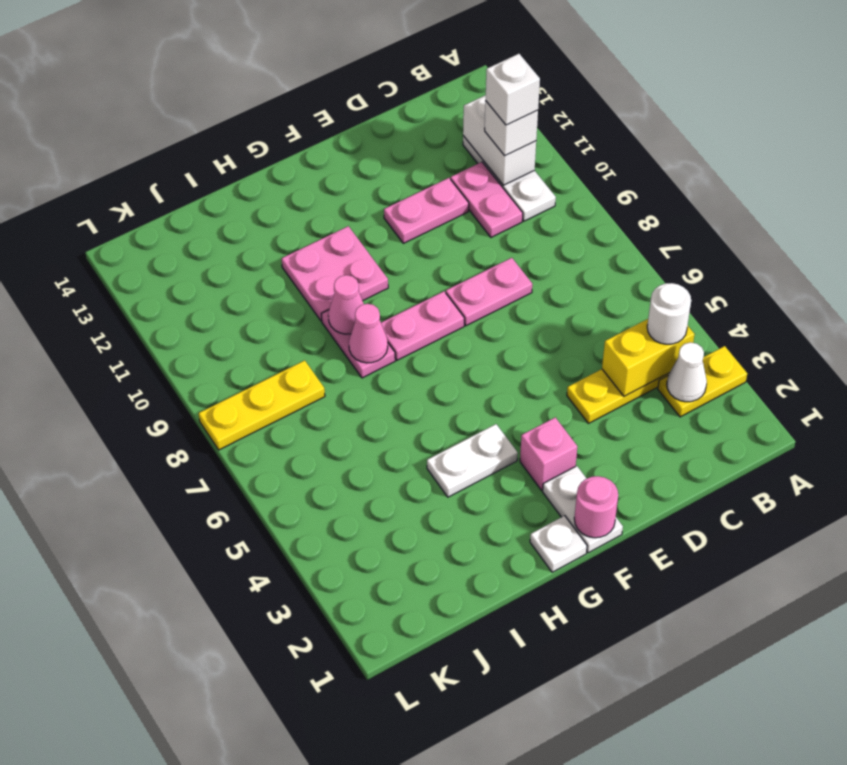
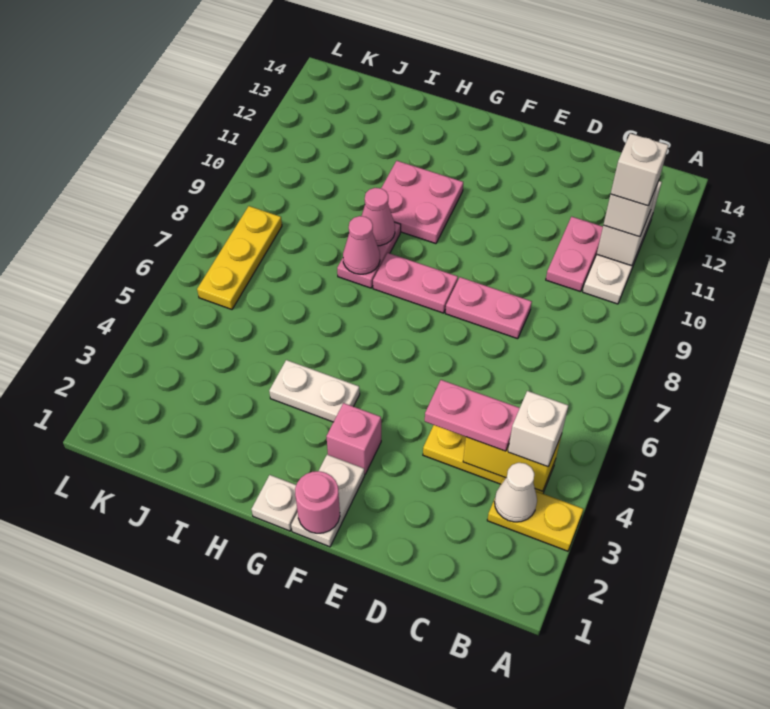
white 1x1 round brick [647,283,691,344] -> white 1x1 brick [508,391,569,467]
pink 1x2 plate [384,178,469,243] -> pink 1x2 plate moved to [425,380,520,451]
yellow 1x3 plate [199,360,325,450] -> yellow 1x3 plate turned to [197,206,282,309]

